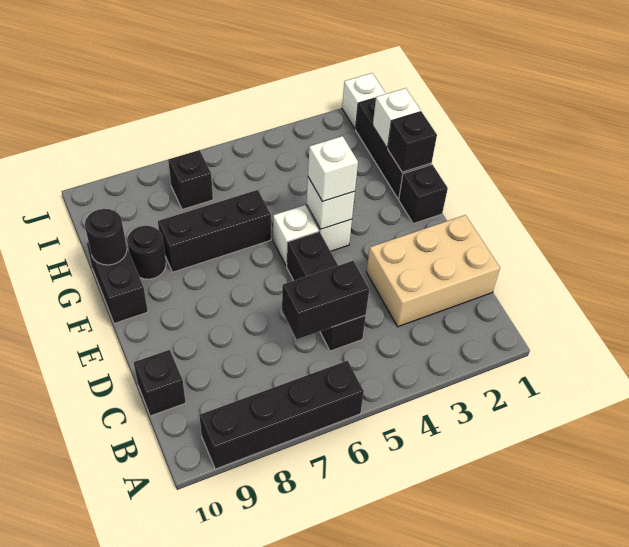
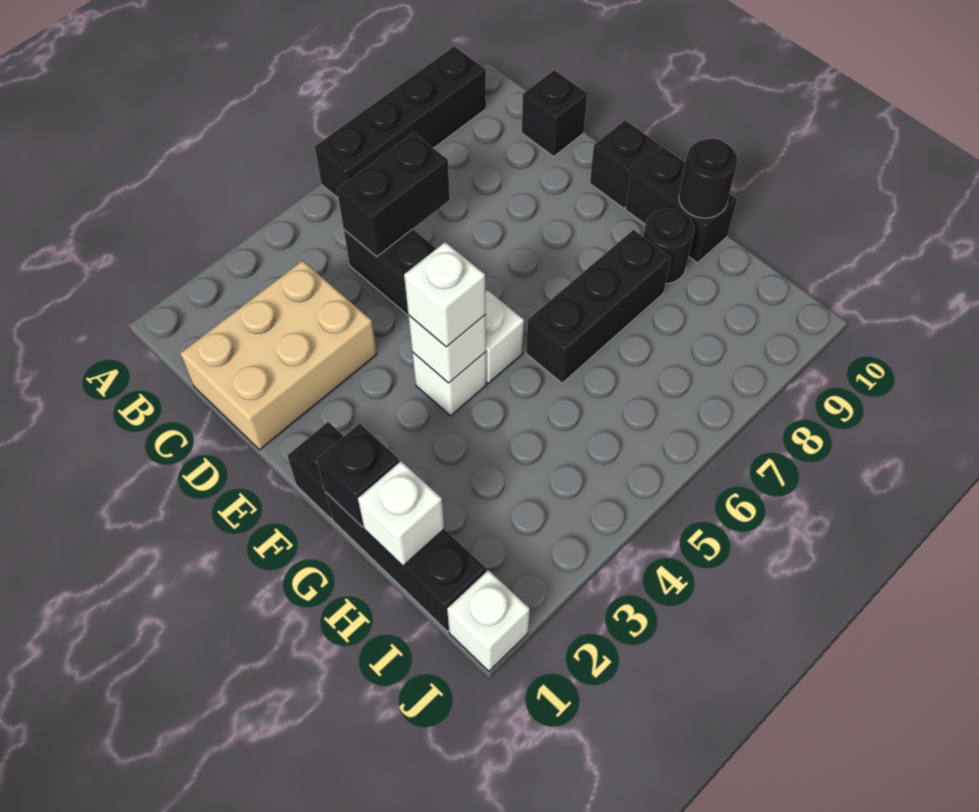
black 1x1 brick [168,150,213,210] -> black 1x1 brick moved to [590,120,660,208]

